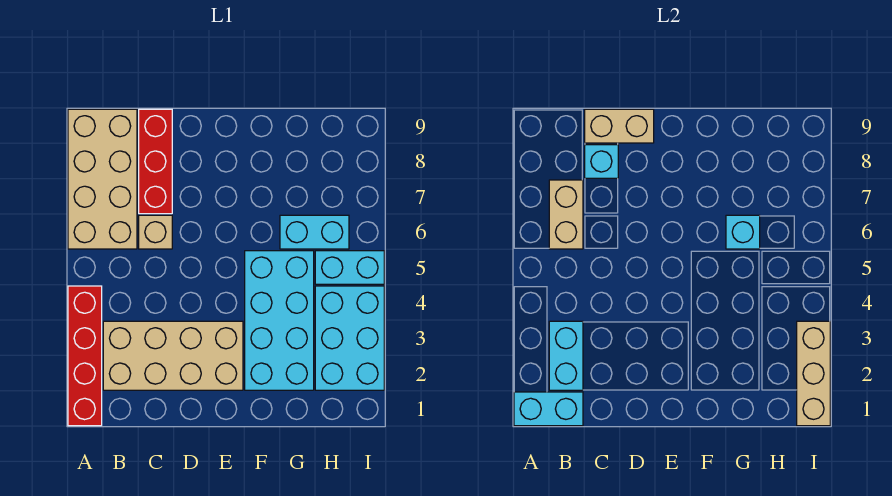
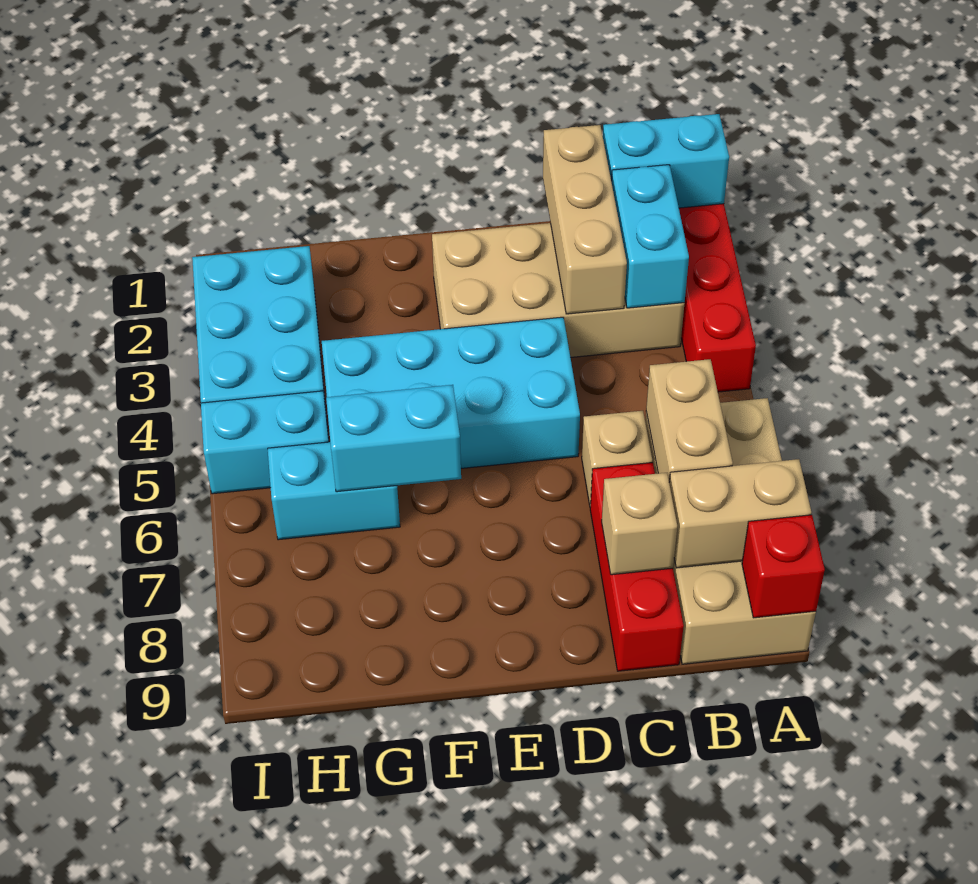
none -> red 1x1 brick [742,515,825,618]
cyan 1x1 brick [585,145,618,178] -> tan 1x1 brick [602,473,677,575]
tan 1x2 brick [585,109,654,143] -> tan 1x2 brick moved to [669,459,811,568]
cyan 2x4 brick [245,251,314,390] -> cyan 2x4 brick turned to [322,317,580,468]
cyan 1x1 brick [726,215,760,249] -> cyan 1x2 brick [326,385,461,492]
tan 1x3 brick [797,321,830,426] -> tan 1x3 brick moved to [543,125,627,314]

